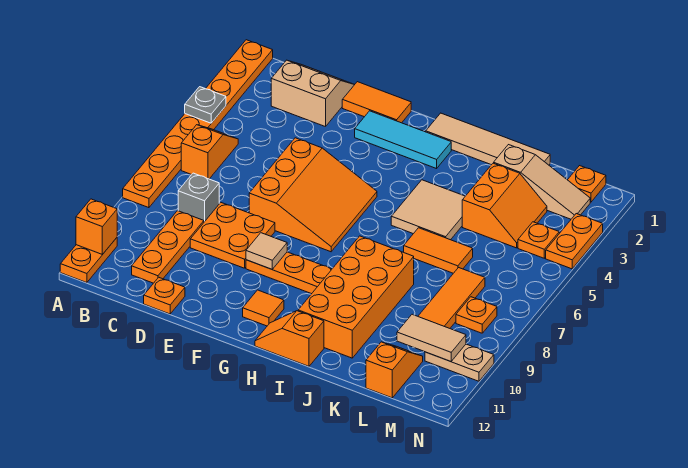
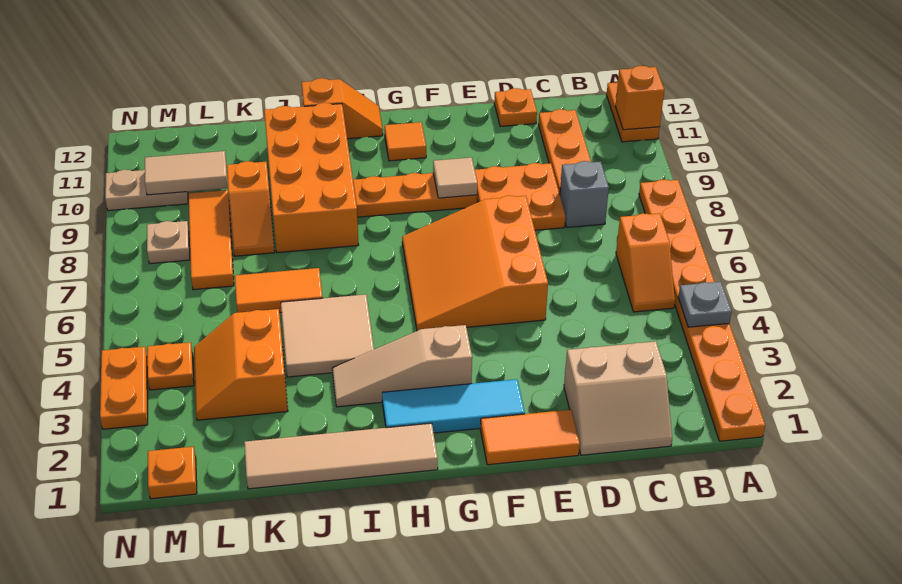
tan 1x3 slope [494,145,590,219] -> tan 1x3 slope moved to [332,325,472,407]
orange 1x2 slope [366,342,423,398] -> orange 1x2 slope moved to [227,161,275,256]
orange 1x1 plate [456,297,497,333] -> tan 1x1 plate [147,221,190,264]

